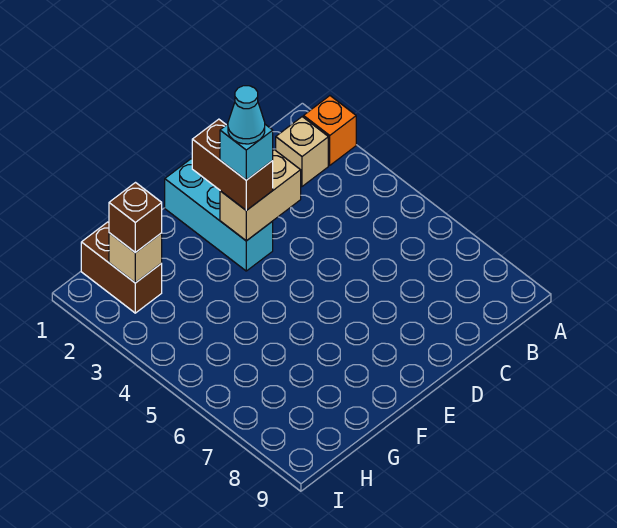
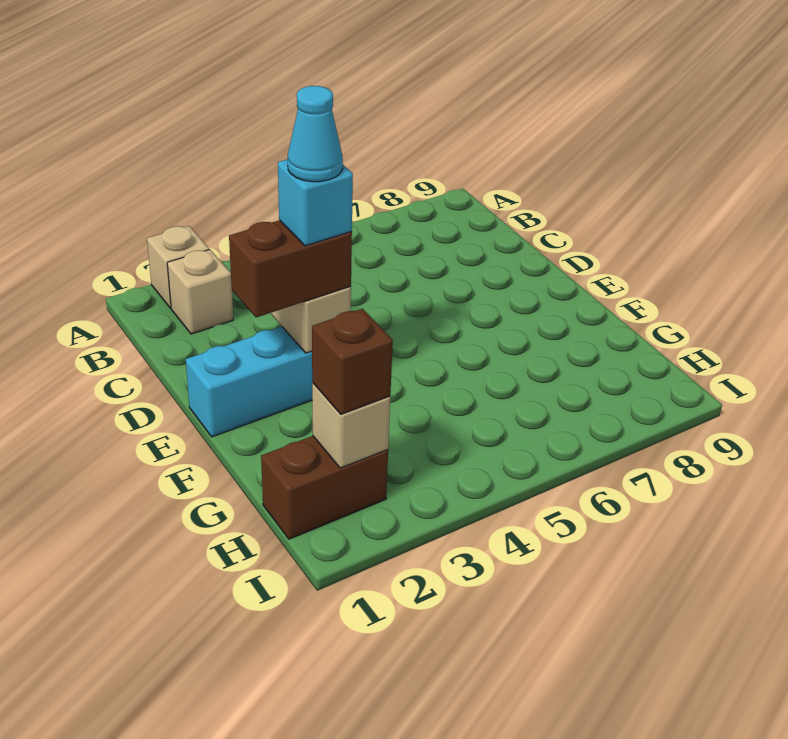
orange 1x1 brick [304,96,356,165] -> tan 1x1 brick [147,226,209,308]

